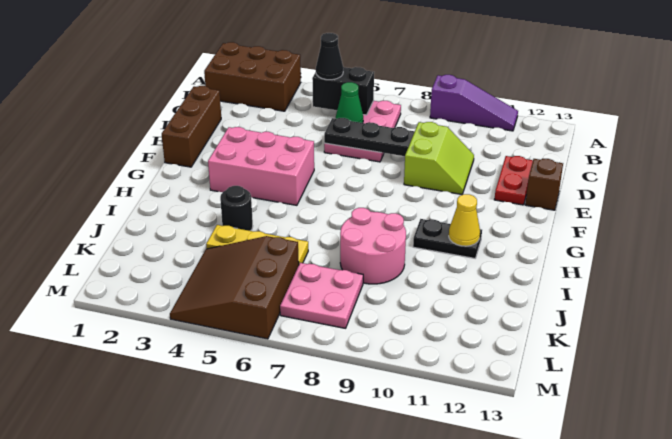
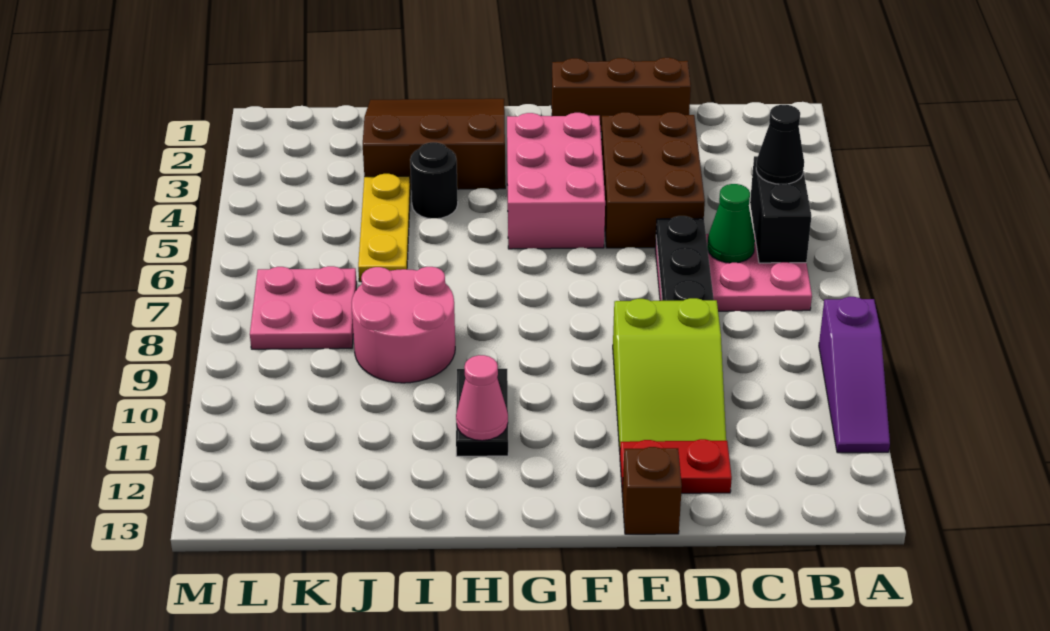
brown 2x3 brick [204,42,301,111] -> brown 2x3 brick moved to [601,112,705,248]
lime 2x2 slope [404,122,474,194] -> lime 2x3 slope [613,298,726,451]
yellow 1x1 cone [449,194,480,246] -> pink 1x1 cone [456,355,508,441]
brown 3x3 slope [170,236,299,339] -> brown 3x3 slope moved to [363,99,505,190]

